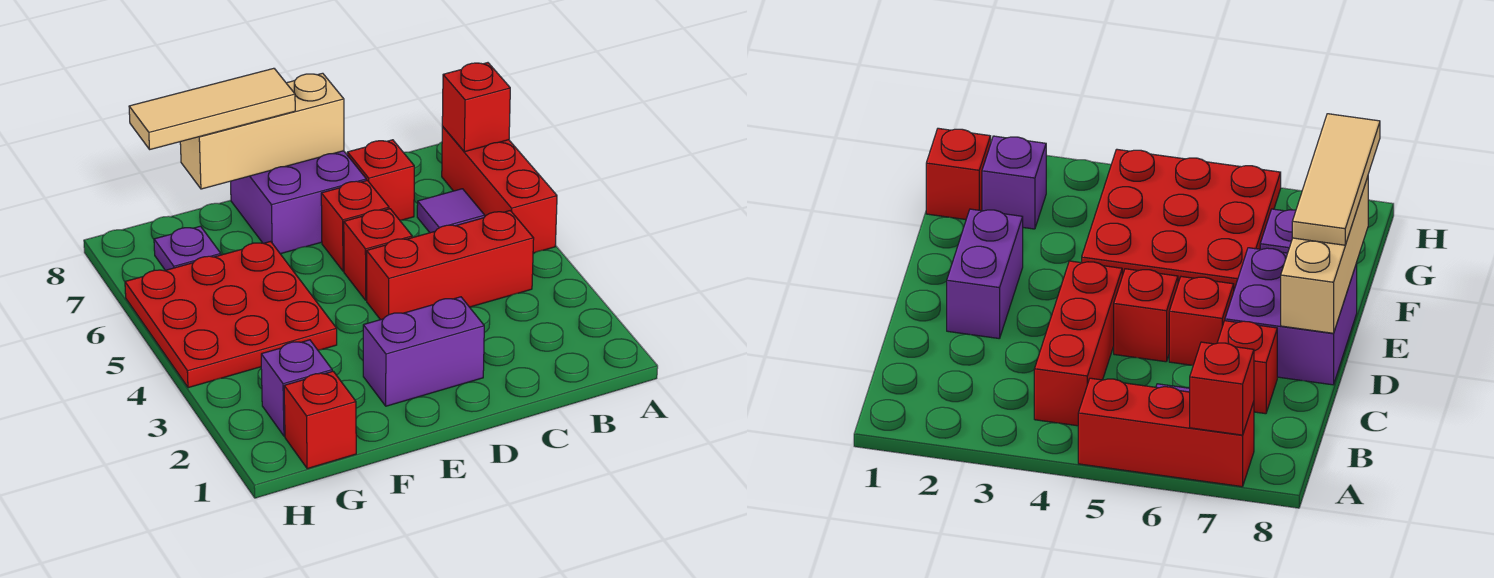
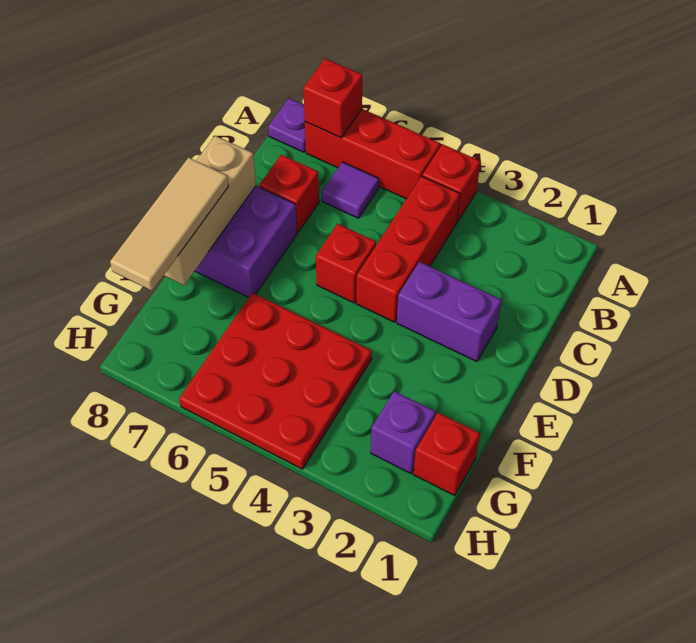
purple 1x2 brick [363,297,484,406] -> purple 1x2 brick turned to [397,262,502,362]
red 1x1 brick [321,180,389,271] -> red 1x1 brick moved to [422,144,480,222]
purple 1x1 plate [154,226,221,270] -> purple 1x1 plate moved to [268,98,306,152]

